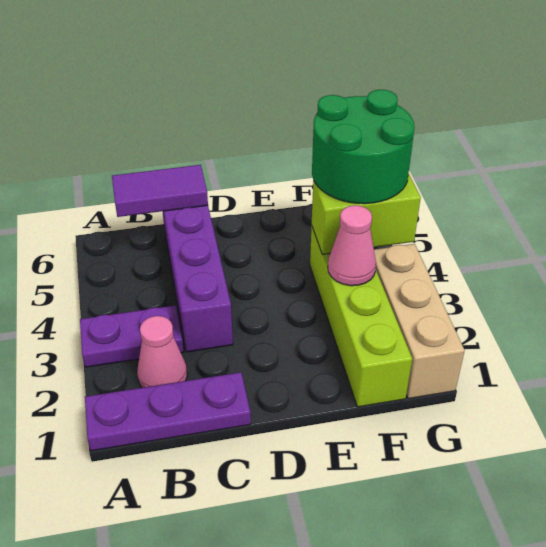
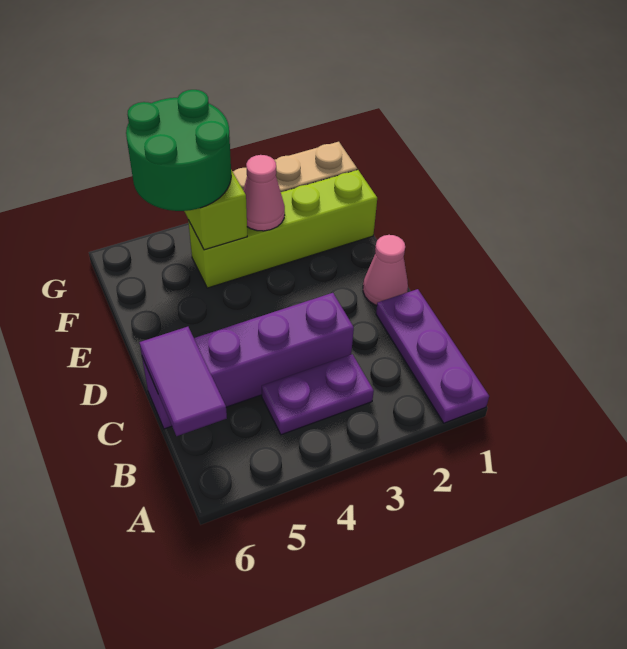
purple 1x2 plate [80,305,184,367] -> purple 1x2 plate turned to [262,354,374,435]
pink 1x1 cone [137,316,187,388] -> pink 1x1 cone moved to [363,235,408,305]

